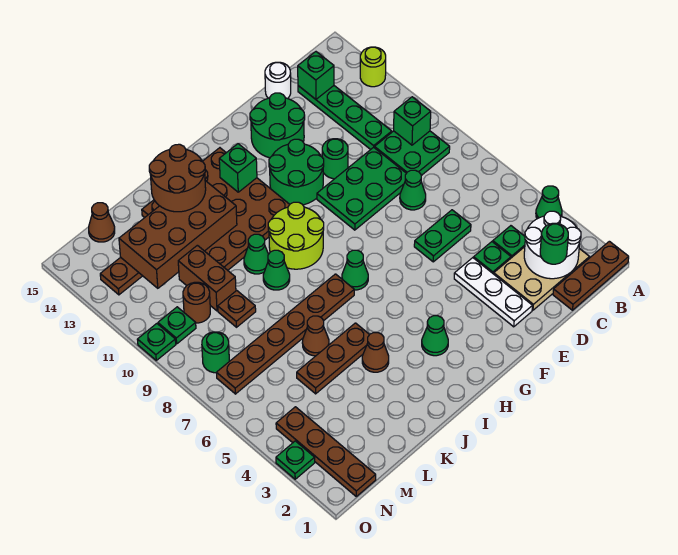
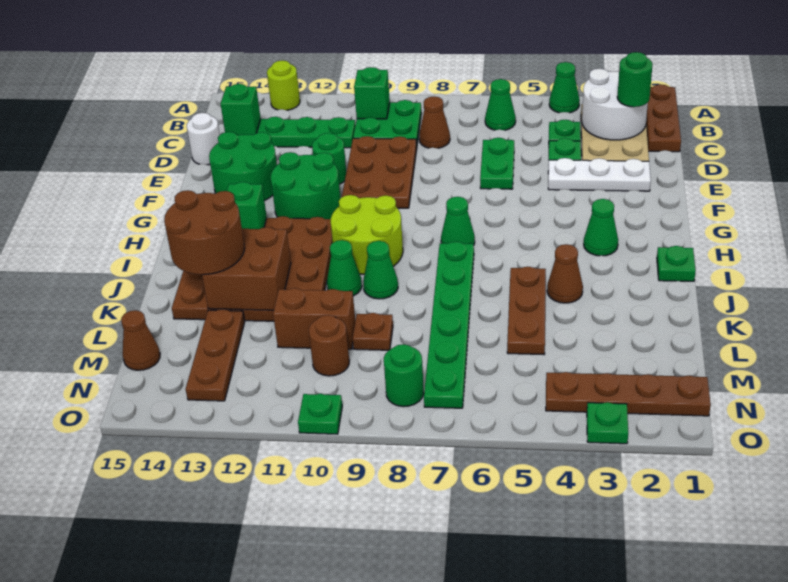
green 1x1 cone [400,170,426,210] -> green 1x1 cone moved to [485,79,516,130]
green 2x3 plate [317,147,406,230] -> brown 2x3 plate [342,136,417,208]
brown 1x6 plate [216,274,354,394] -> green 1x6 plate [424,242,474,408]
brown 2x4 brick [119,181,237,288] -> brown 2x2 brick [202,227,291,311]
brown 1x1 cone [302,316,329,356] -> brown 1x1 cone moved to [419,96,450,148]
green 1x1 plate [158,307,196,344] -> green 1x1 plate moved to [657,246,696,281]

